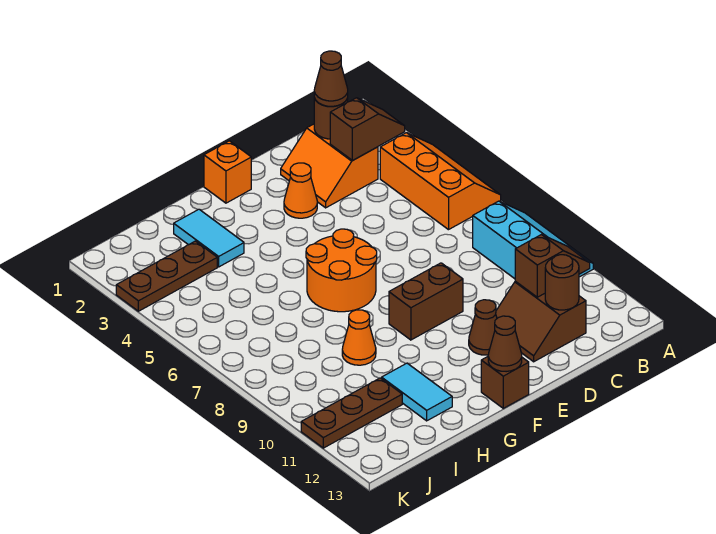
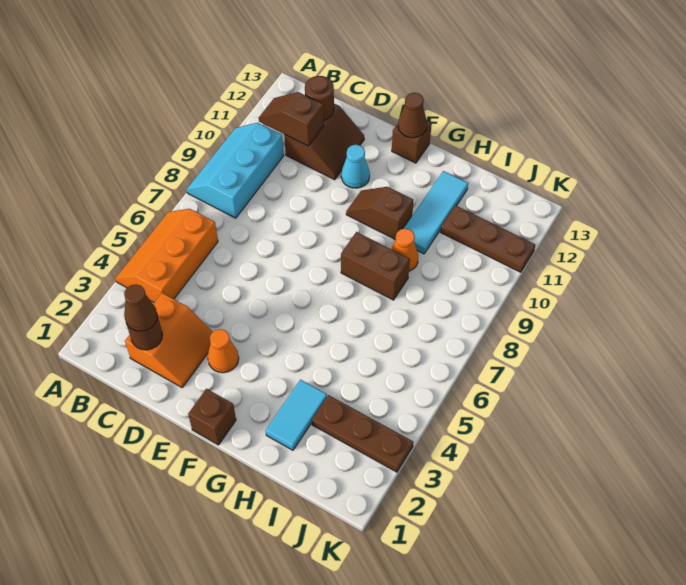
brown 1x2 slope [330,98,405,160] -> brown 1x2 slope moved to [346,187,414,240]
brown 1x2 brick [389,263,463,340] -> brown 1x2 brick moved to [341,232,410,300]
brown 1x1 cone [469,300,497,355] -> cyan 1x1 cone [341,145,370,188]
orange 1x1 brick [204,141,251,203] -> brown 1x1 brick [188,389,236,445]
orange 2x2 round brick [306,229,377,312] -> none
cyan 1x2 tile [381,363,452,421] -> cyan 1x3 tile [404,171,468,254]

